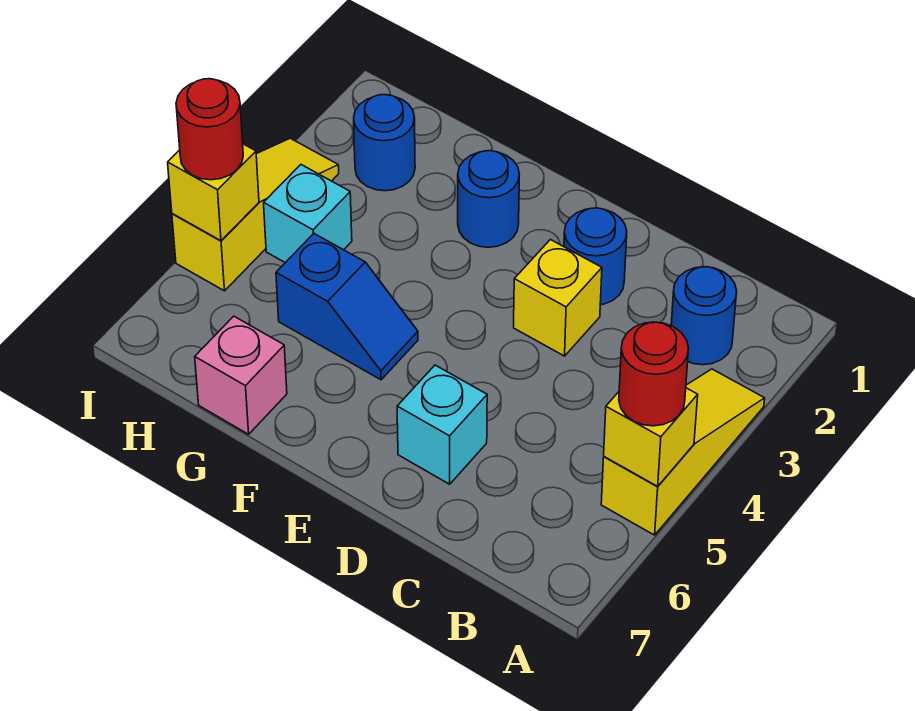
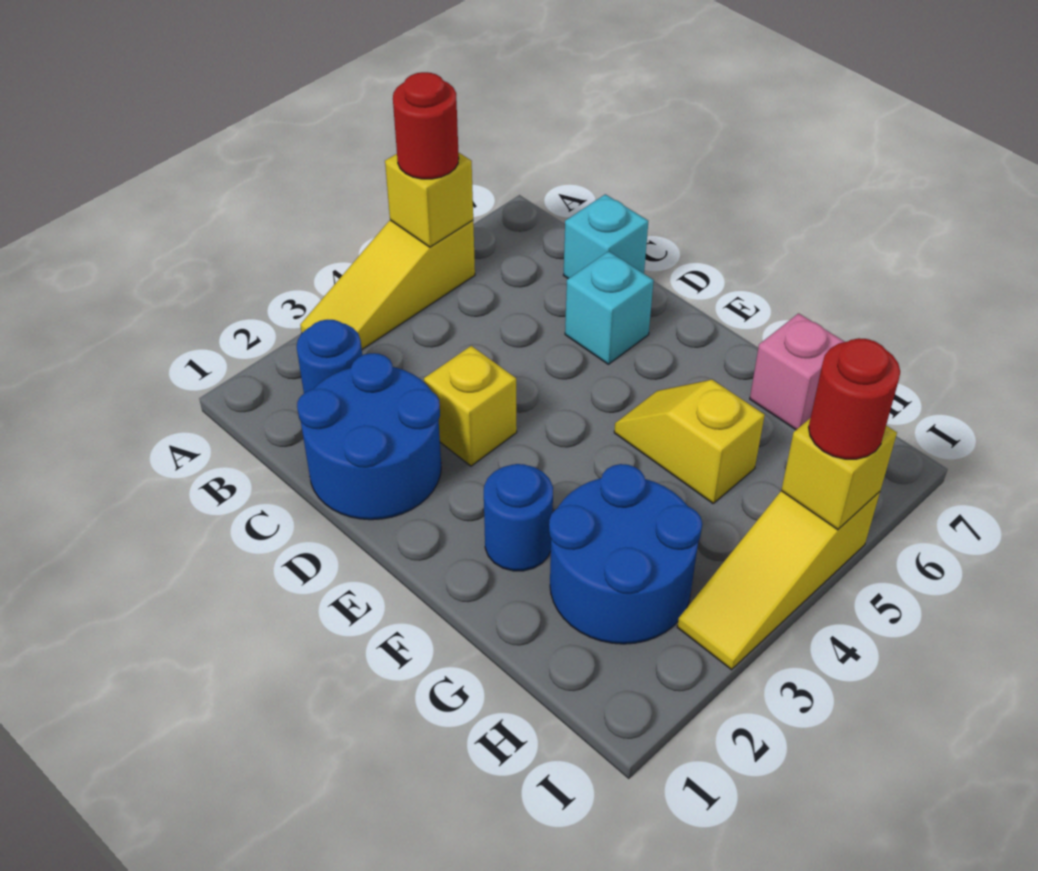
blue 1x1 round brick [564,208,627,305] -> blue 2x2 round brick [297,353,441,520]
blue 1x2 slope [276,234,418,380] -> yellow 1x2 slope [614,380,765,503]
blue 1x1 round brick [354,95,415,191] -> blue 2x2 round brick [549,464,702,644]
cyan 1x1 brick [264,165,352,263] -> cyan 1x1 brick moved to [564,194,648,279]

